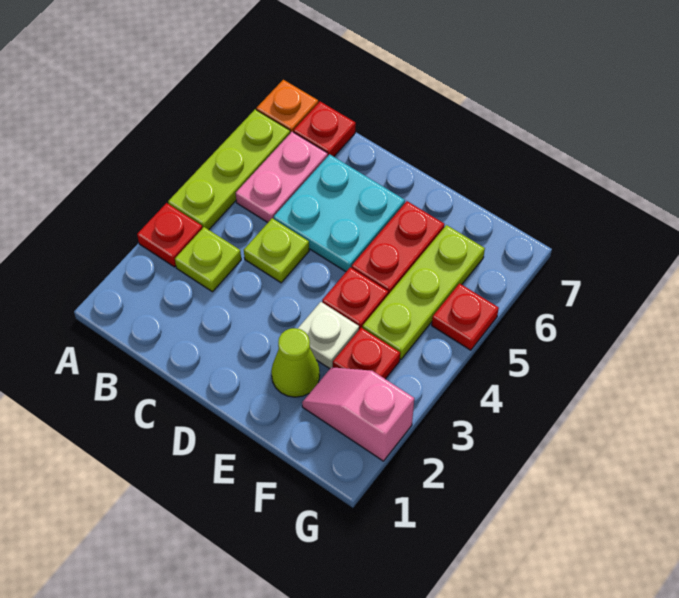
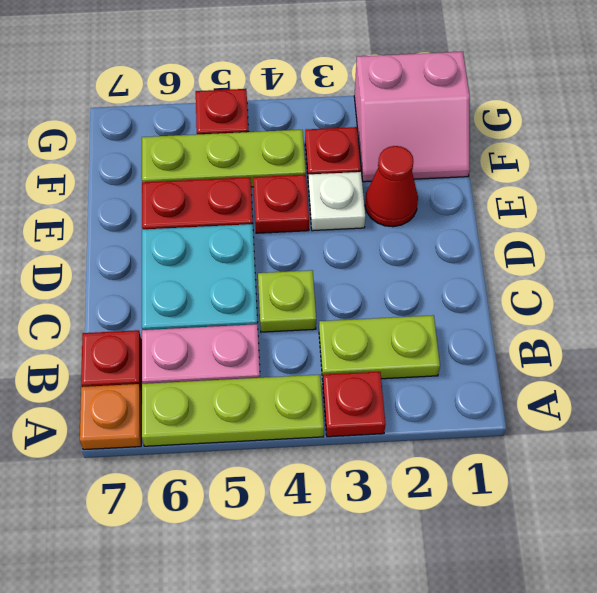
lime 1x1 plate [175,227,241,292] -> lime 1x2 plate [319,315,440,380]
lime 1x1 cone [271,328,320,397] -> red 1x1 cone [365,146,418,227]
pink 1x2 slope [302,367,414,461] -> pink 2x2 slope [354,52,470,182]

